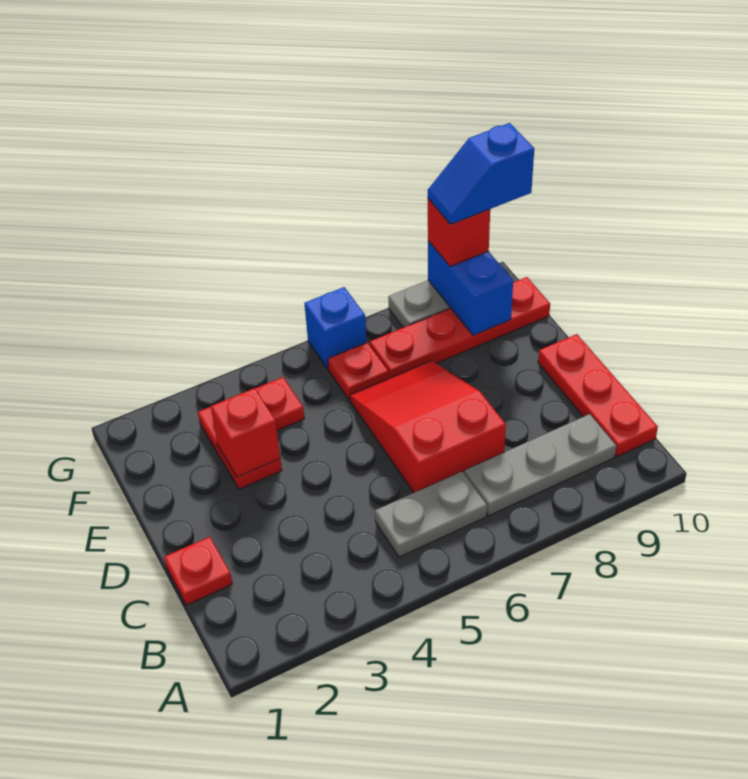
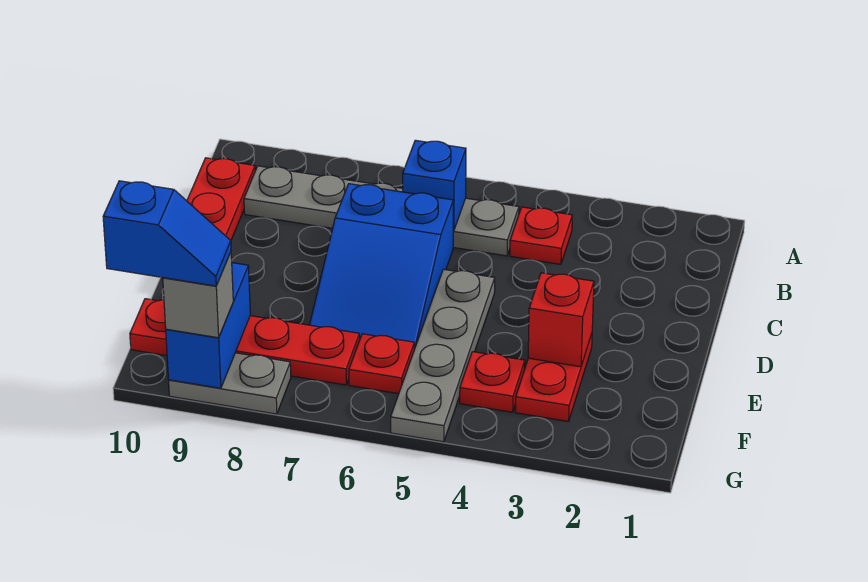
red 1x1 plate [164,537,232,605] -> red 1x1 plate moved to [510,207,572,264]
red 2x3 slope [350,361,506,493] -> blue 2x3 slope [310,184,453,349]
none -> grey 1x4 plate [391,269,495,442]
blue 1x1 brick [304,287,367,369] -> blue 1x1 brick moved to [403,140,466,231]
red 1x1 brick [428,199,490,266] -> grey 1x1 brick [163,252,233,338]

